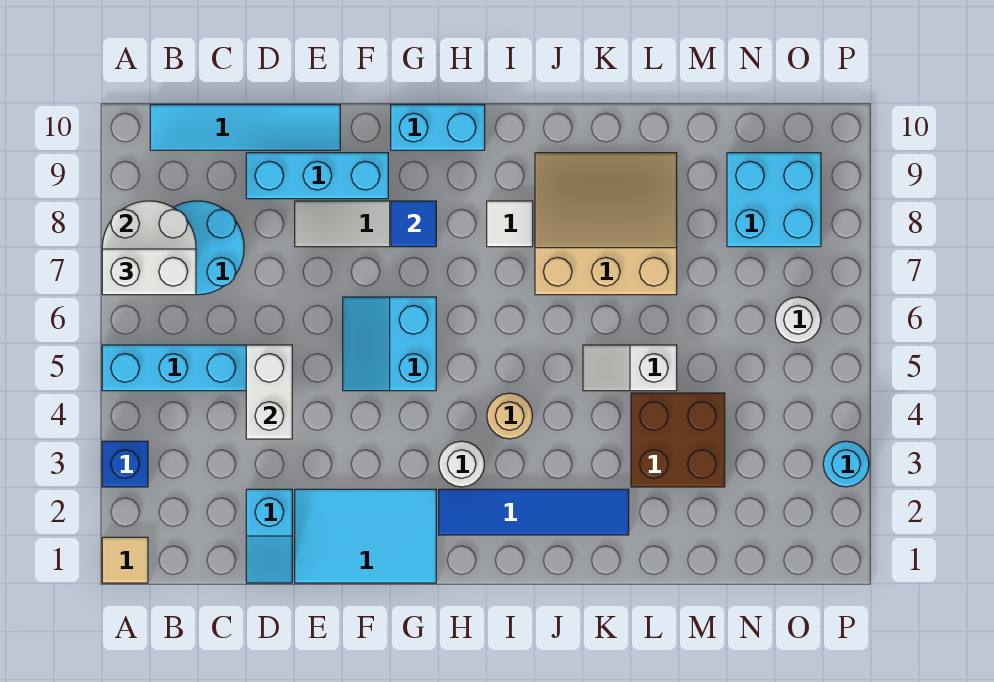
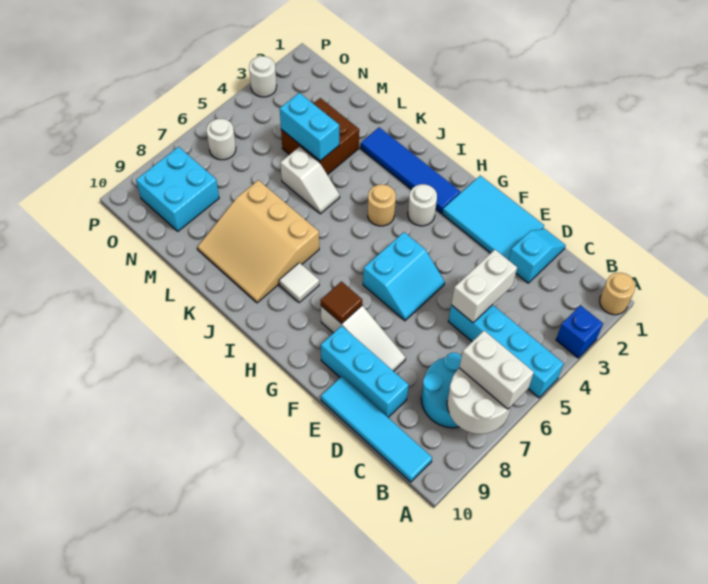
tan 1x1 tile [102,537,148,583] -> tan 1x1 round brick [600,273,635,315]
blue 1x1 tile [391,201,436,247] -> brown 1x1 tile [321,282,362,324]
cyan 1x2 brick [391,105,485,150] -> cyan 1x2 brick moved to [280,93,339,161]
cyan 1x1 round brick [823,441,869,487] -> white 1x1 round brick [249,56,277,97]

